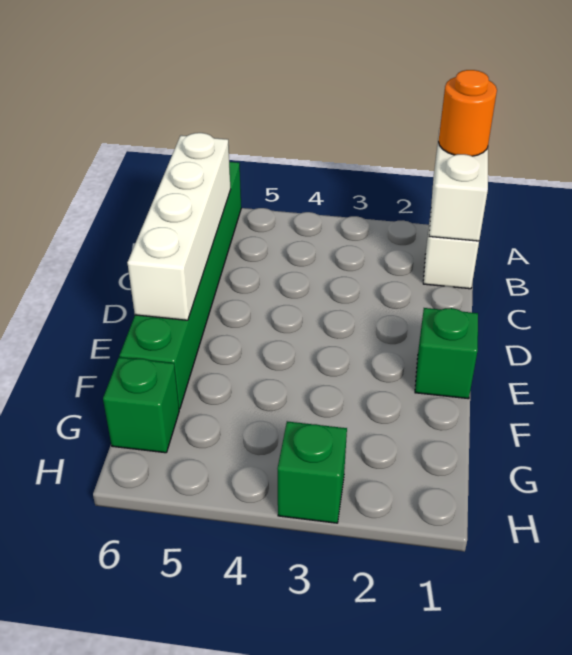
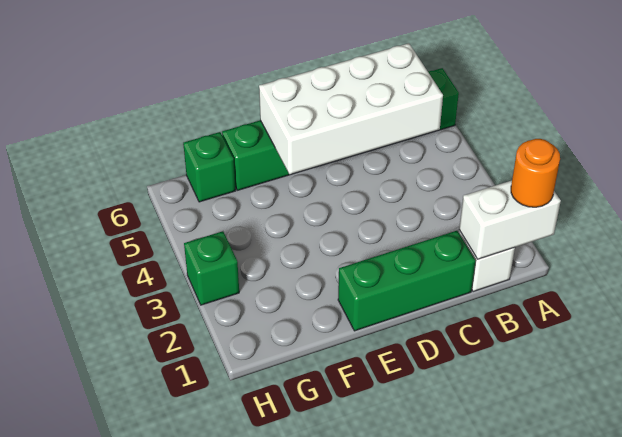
white 1x4 brick [127,133,231,320] -> white 2x4 brick [259,43,443,174]
green 1x1 brick [415,308,478,399] -> green 1x3 brick [338,231,475,331]

